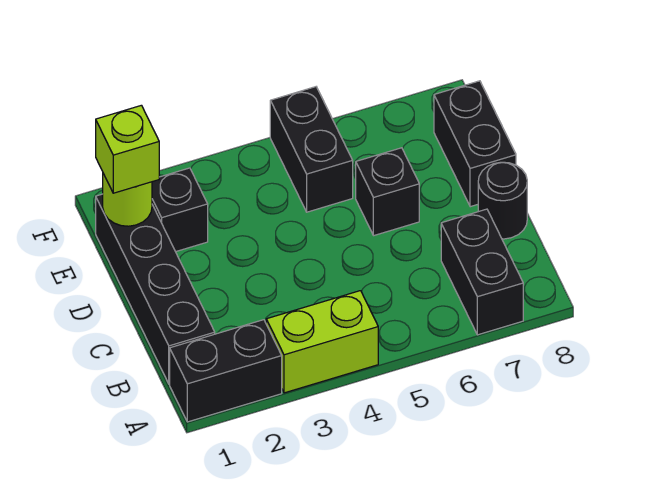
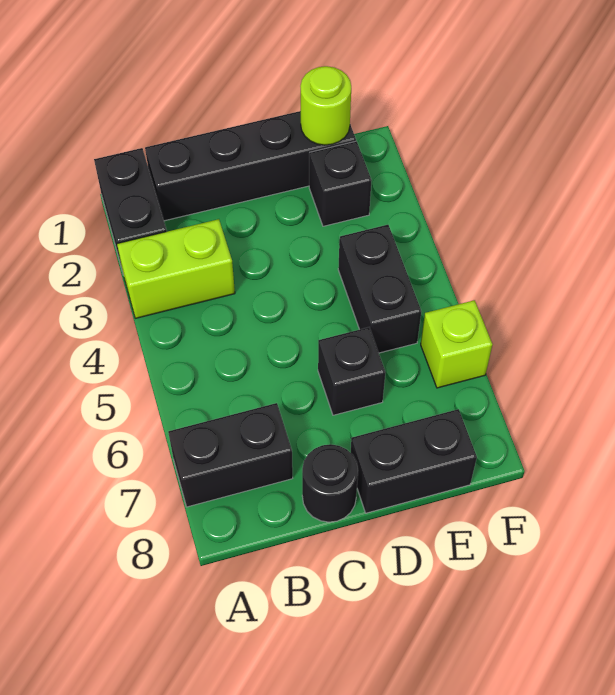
lime 1x2 brick [266,291,378,393] -> lime 1x2 brick turned to [117,219,235,318]
lime 1x1 brick [96,105,159,193] -> lime 1x1 brick moved to [421,300,492,388]
black 1x2 brick [270,87,353,212] -> black 1x2 brick turned to [338,225,421,353]

